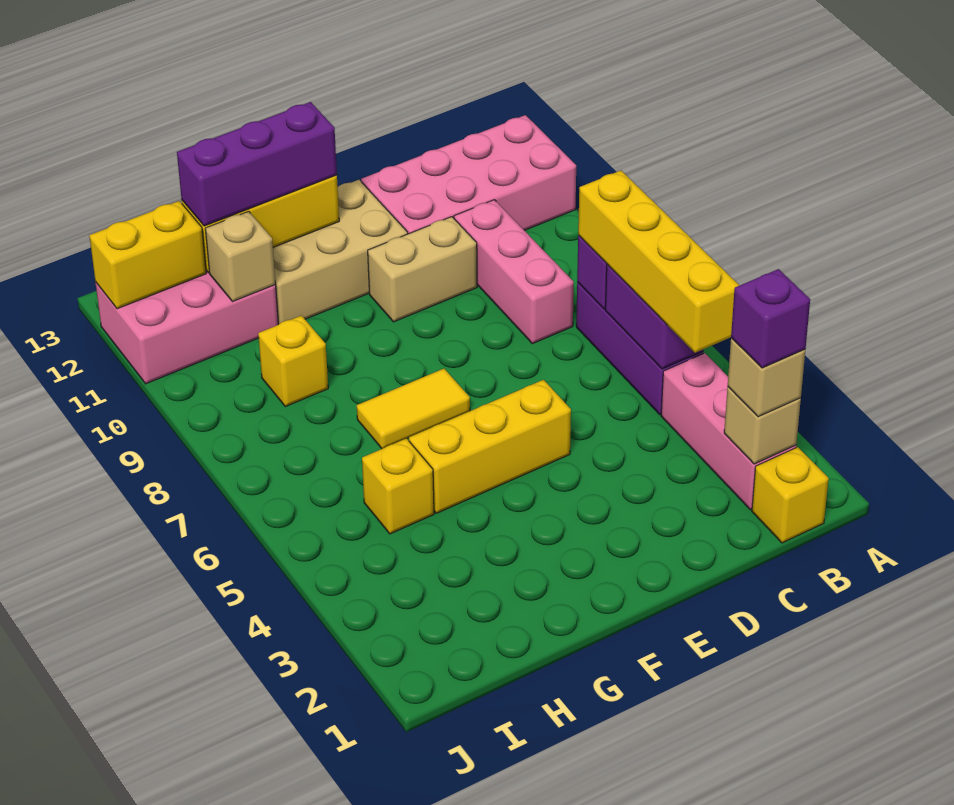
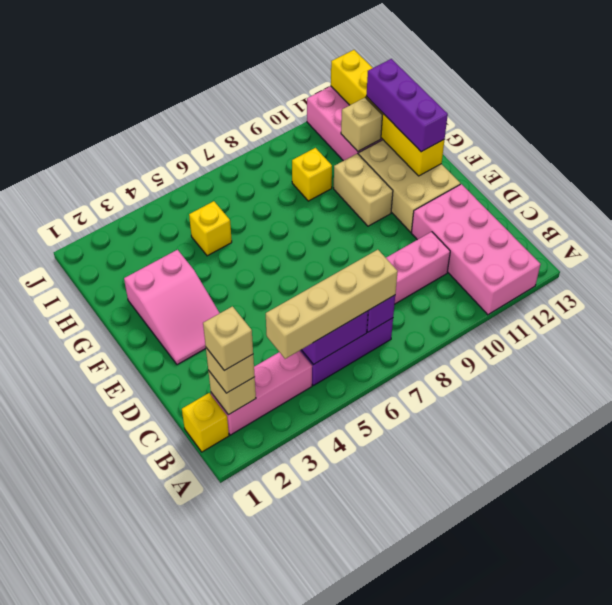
purple 1x1 brick [731,269,810,368] -> tan 1x1 brick [203,306,253,371]
yellow 1x4 brick [578,171,739,353] -> tan 1x4 brick [266,250,398,359]
tan 1x2 brick [368,217,477,322] -> tan 1x2 brick moved to [334,153,393,226]
none -> pink 2x3 slope [124,250,219,365]
yellow 1x3 brick [409,380,571,513] -> none
yellow 1x2 tile [357,369,470,448] -> none

